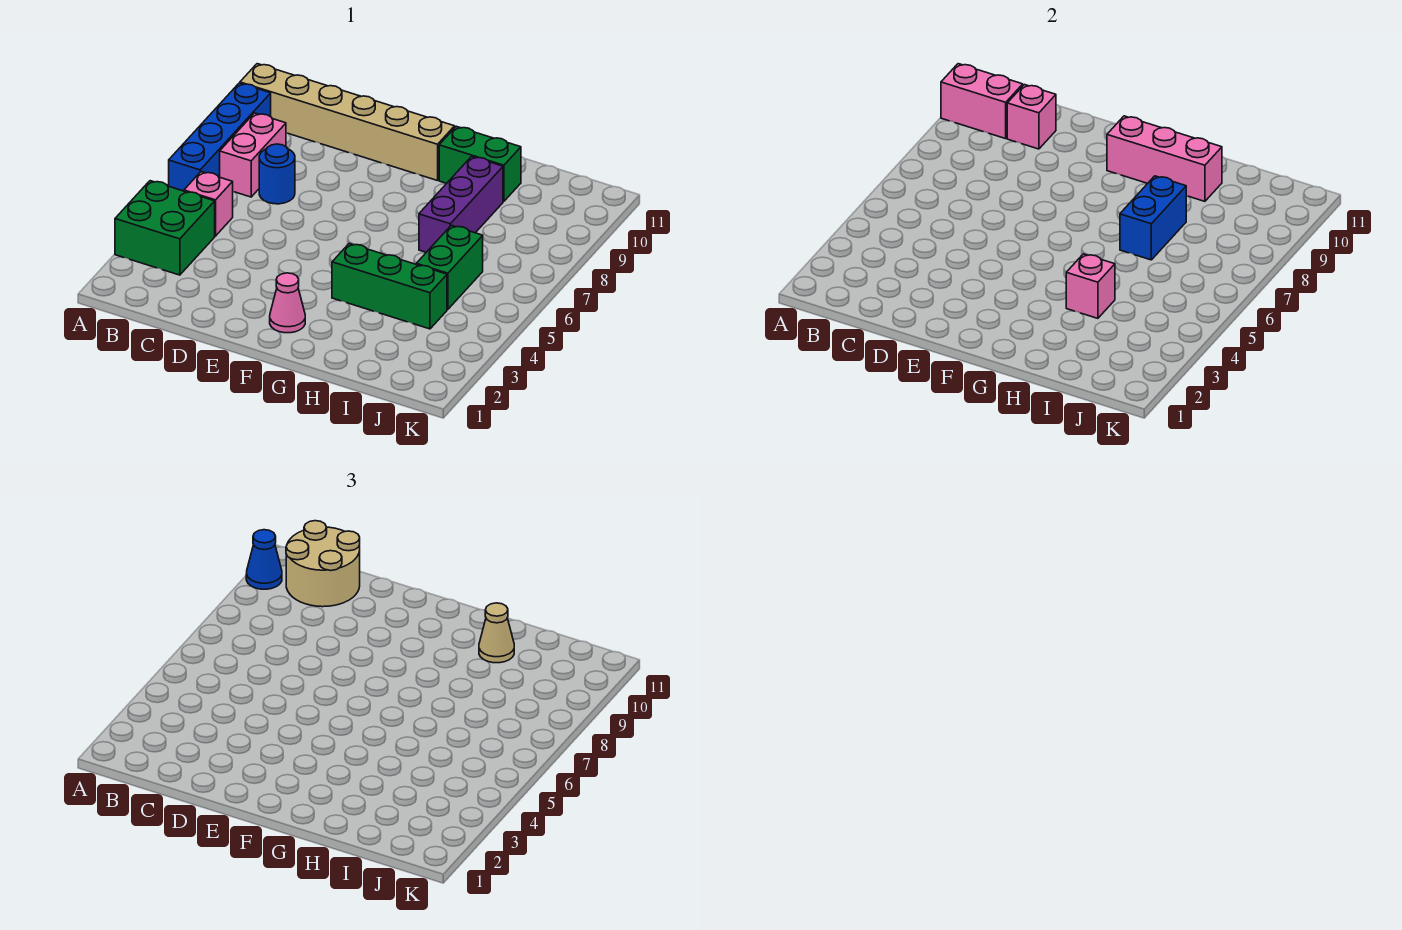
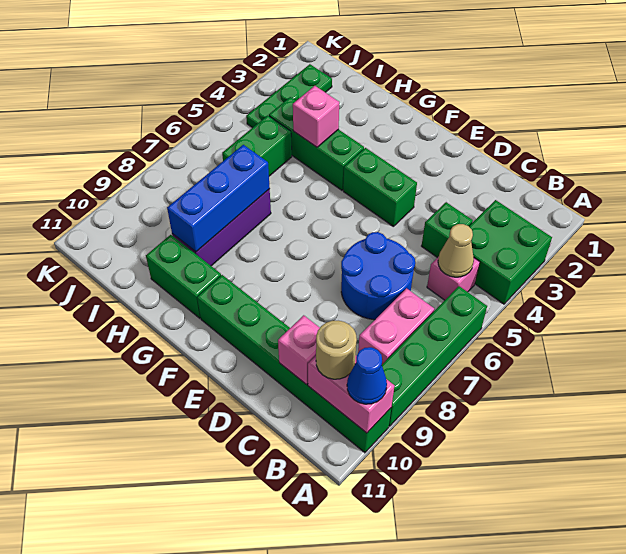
blue 1x4 brick [169,83,271,191] -> green 1x4 brick [382,286,487,426]
tan 1x6 brick [240,64,455,181] -> green 1x6 brick [197,275,391,453]
tan 2x2 round brick [286,521,360,607] -> tan 1x1 round brick [316,321,357,379]
none -> green 1x1 brick [422,202,473,258]
blue 1x1 round brick [259,144,295,204] -> blue 2x2 round brick [341,232,415,320]
none -> green 1x2 brick [343,148,417,226]
pink 1x1 cone [270,273,305,333] -> none
pink 1x3 brick [1107,116,1222,201] -> none
blue 1x2 brick [1120,176,1186,260] -> blue 1x3 brick [167,145,270,252]
tan 1x1 cone [479,603,514,663] -> tan 1x1 cone moved to [438,224,474,277]
none -> green 1x3 plate [246,64,332,128]

